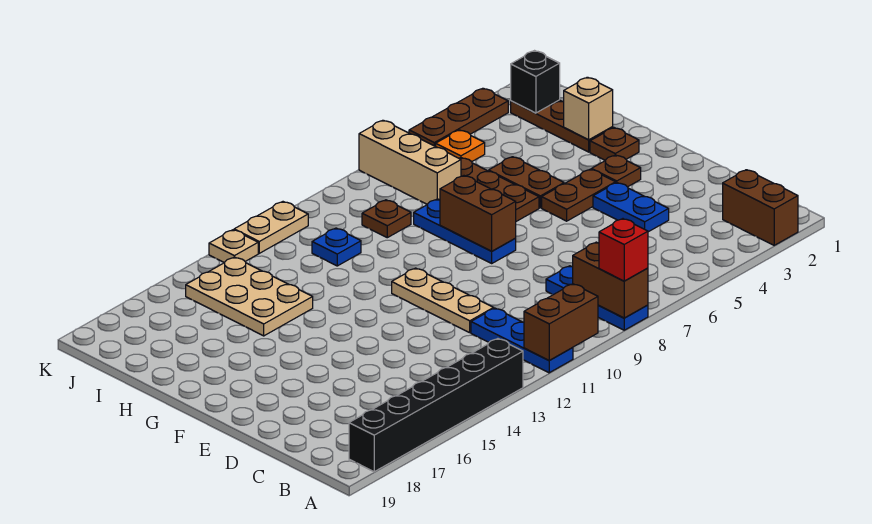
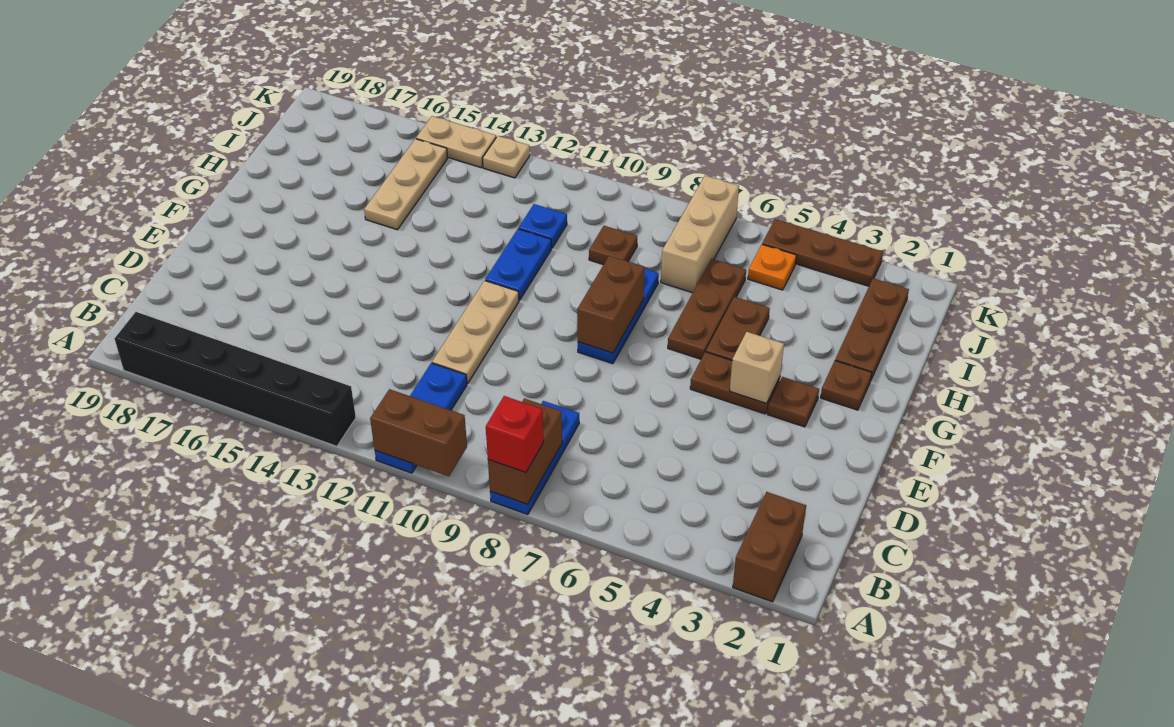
blue 1x2 plate [593,183,669,232] -> blue 1x2 plate moved to [485,229,551,300]
tan 1x1 brick [564,77,613,140] -> tan 1x1 brick moved to [730,332,784,403]
tan 2x3 plate [186,257,313,336] -> tan 1x3 plate [364,139,448,230]
black 1x1 brick [511,51,560,113] -> none
tan 1x2 plate [234,202,308,253] -> tan 1x2 plate moved to [416,116,496,168]

